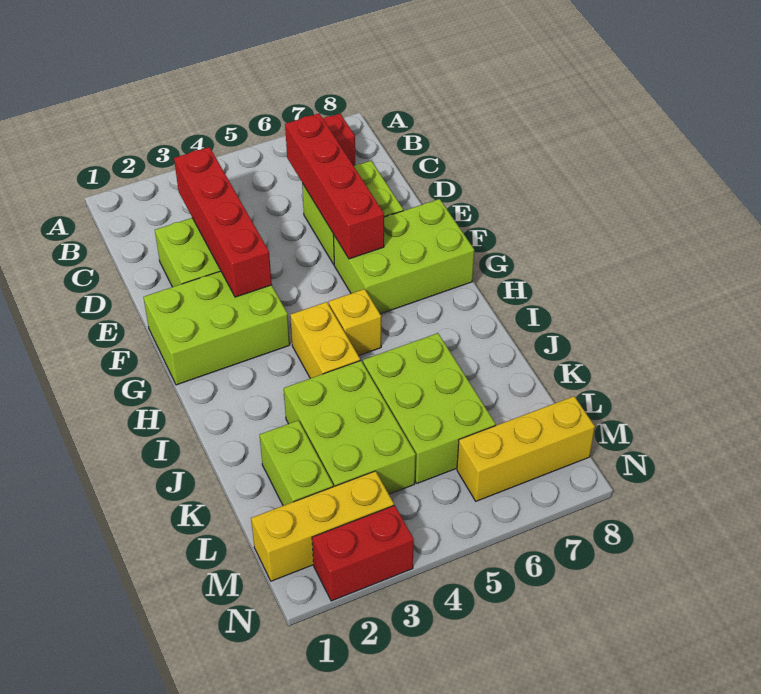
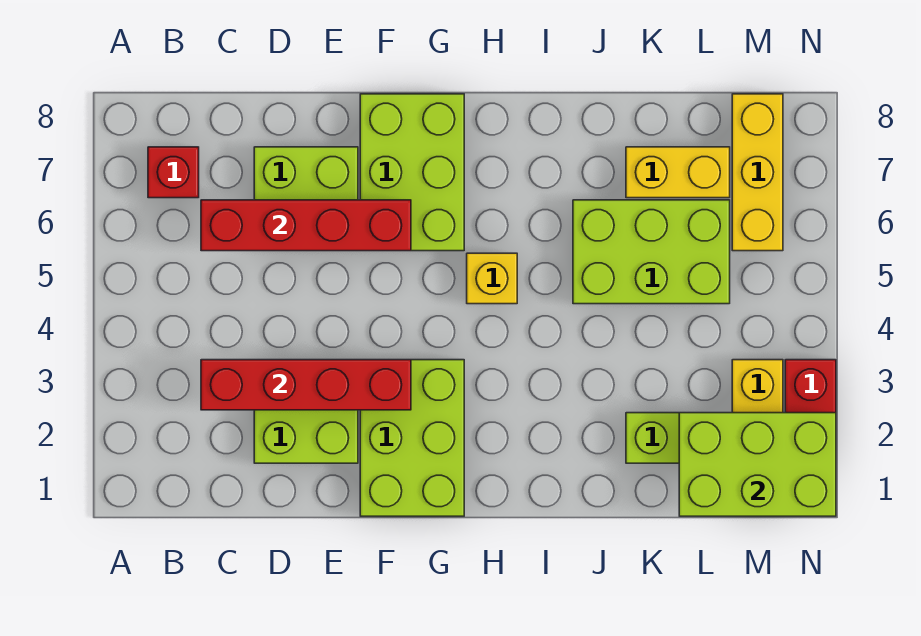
yellow 1x2 brick [290,302,360,378] -> yellow 1x2 brick moved to [626,147,730,198]
lime 2x3 brick [284,360,416,494] -> lime 2x3 brick moved to [679,413,836,516]

